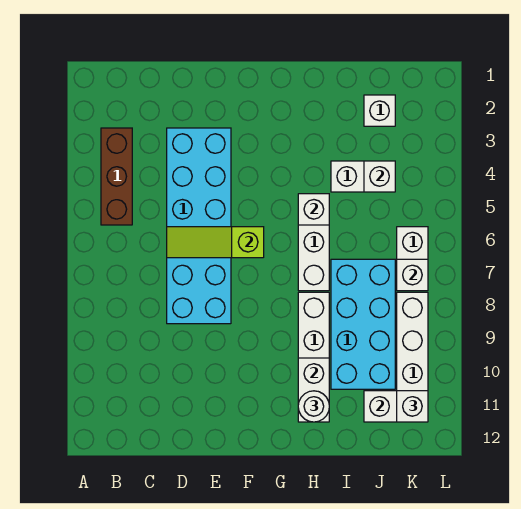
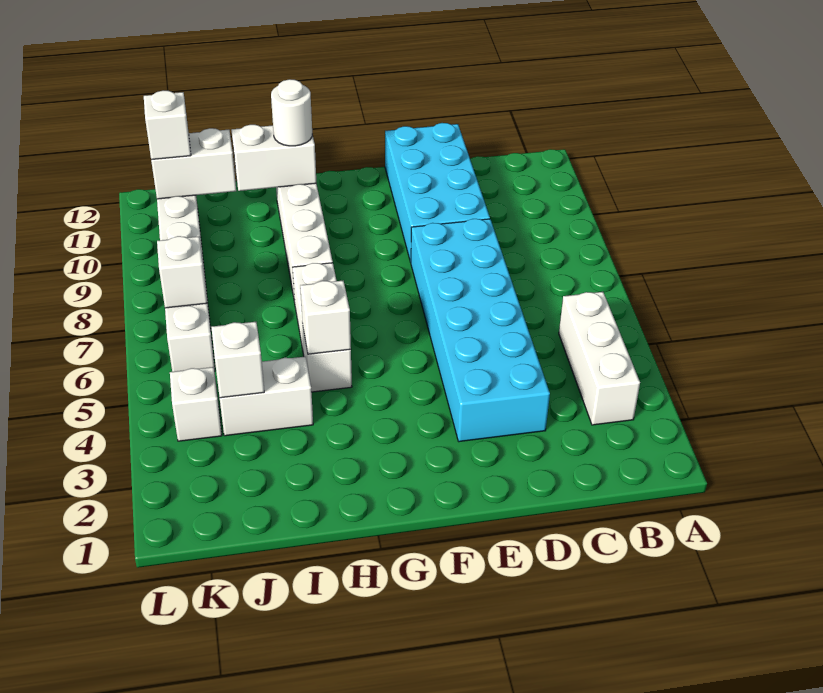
brown 1x3 brick [101,128,132,225] -> white 1x3 brick [559,292,640,425]
lime 1x3 slope [167,227,264,258] -> none
white 1x2 brick [298,358,329,422] -> white 1x2 brick turned to [231,125,316,191]
cyan 2x4 brick [331,259,395,389] -> cyan 2x4 brick moved to [385,123,490,262]
white 1x1 brick [364,95,395,126] -> white 1x1 brick moved to [170,367,222,441]

